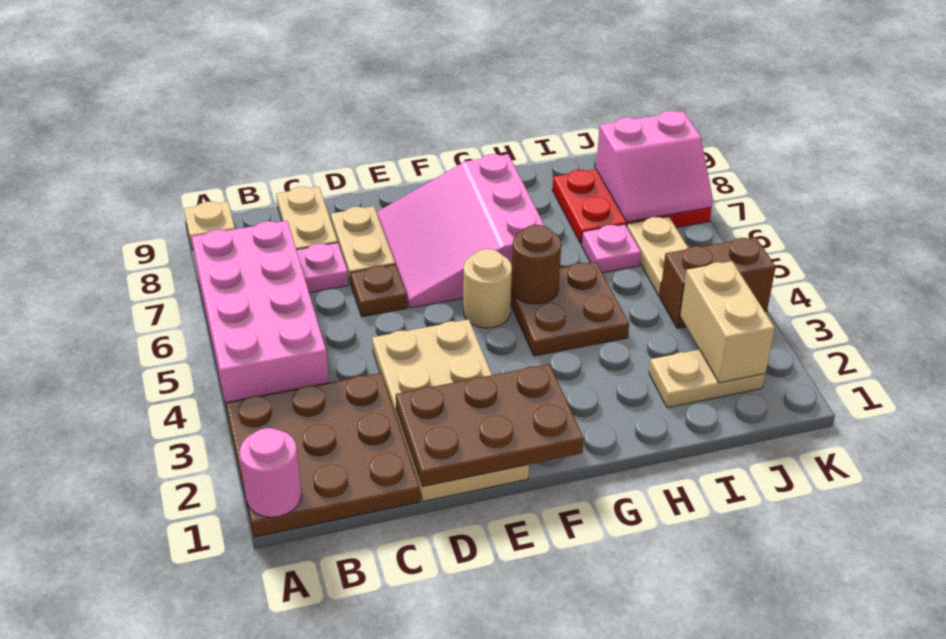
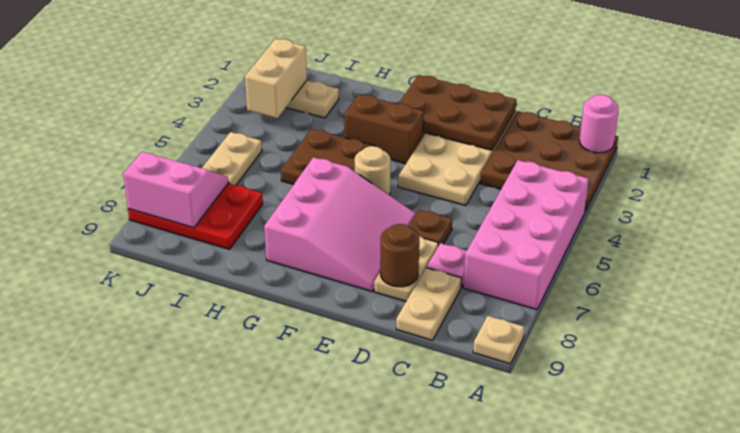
brown 1x1 round brick [511,225,561,304] -> brown 1x1 round brick moved to [380,224,419,287]
pink 1x1 plate [582,224,641,273] -> none
brown 1x2 brick [660,237,776,328] -> brown 1x2 brick moved to [344,94,424,164]

